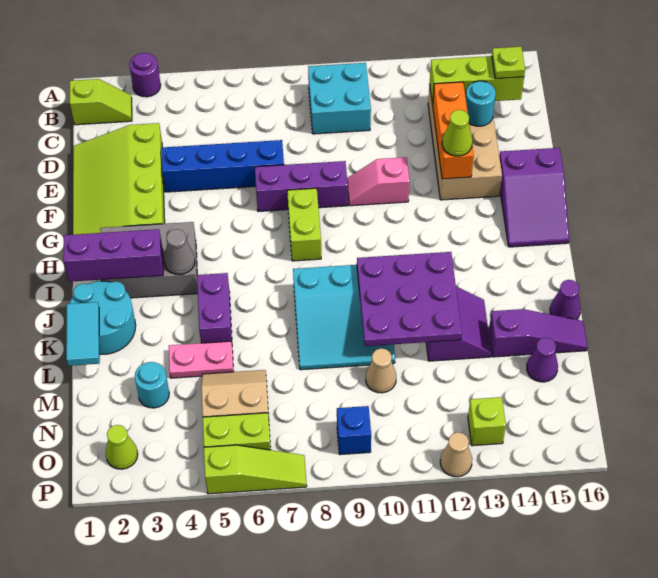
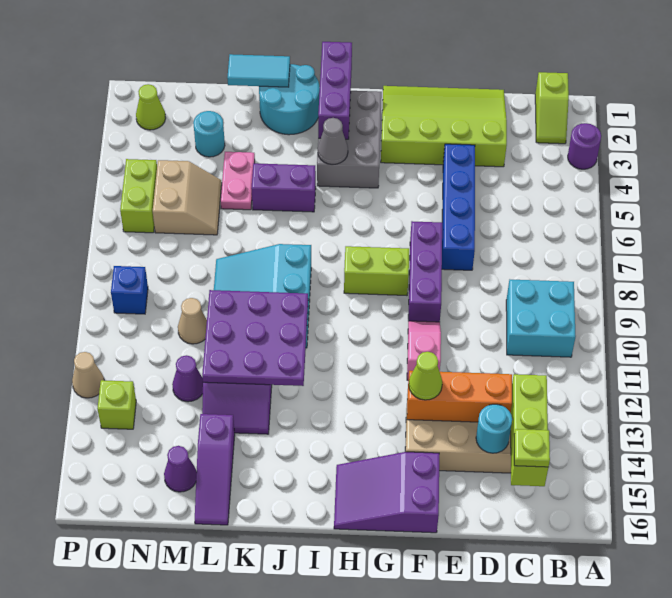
purple 1x1 cone [550,280,581,320] -> purple 1x1 cone moved to [172,355,203,402]
lime 1x3 slope [204,445,307,494] -> none

